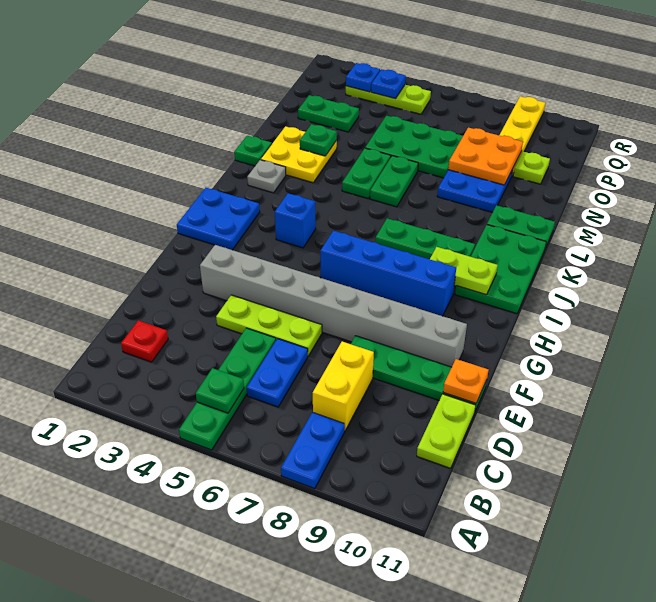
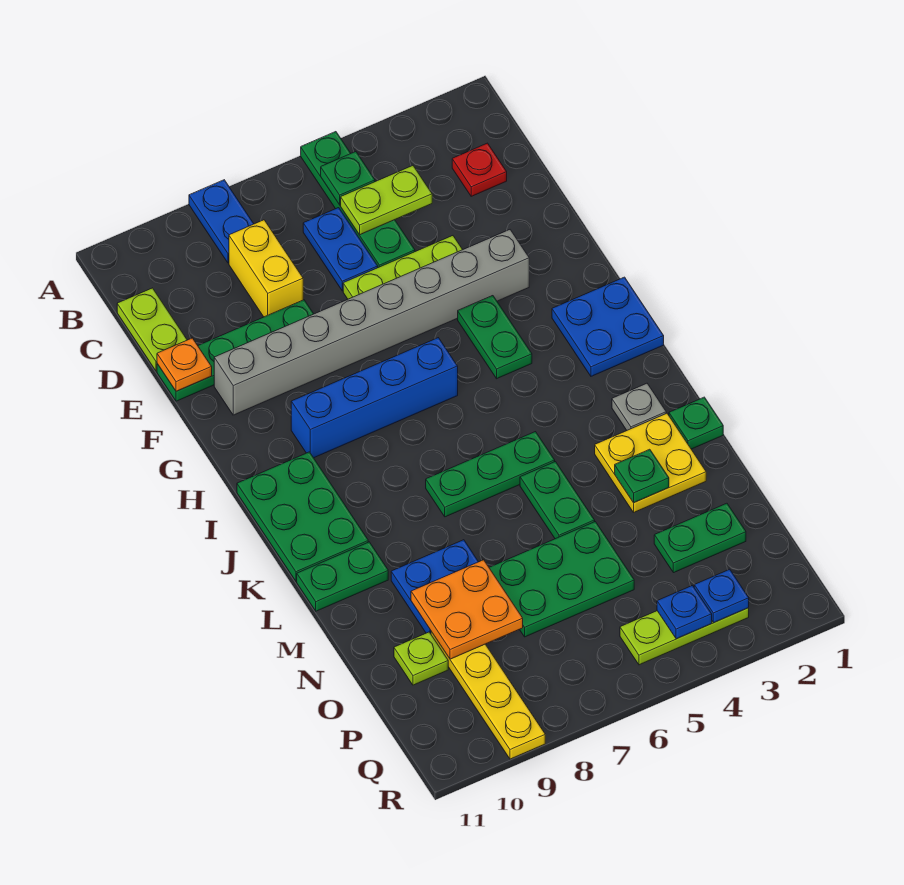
blue 1x1 brick [275,193,316,248] -> none
lime 1x2 plate [430,247,498,295] -> lime 1x2 plate moved to [341,166,432,235]
green 1x3 plate [376,218,475,259] -> green 1x3 plate moved to [426,432,555,517]
green 1x2 plate [370,156,418,207] -> green 1x2 plate moved to [458,296,532,379]

